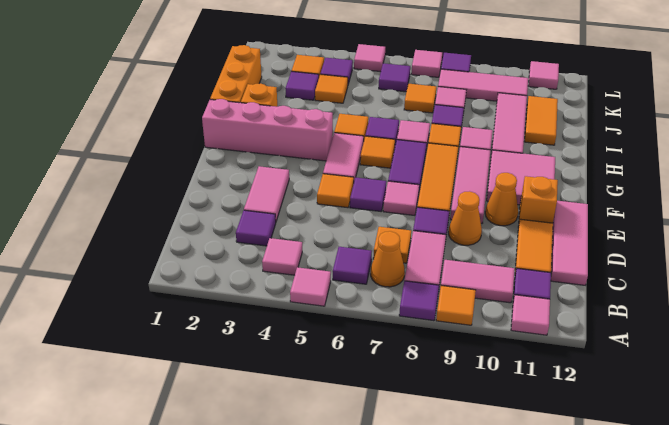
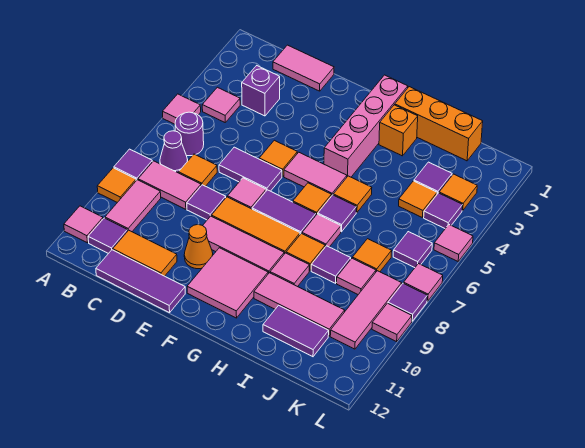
purple 1x1 tile [333,247,372,284] -> purple 1x1 round brick [175,112,204,156]
orange 1x1 cone [371,231,405,287] -> purple 1x1 cone [160,131,188,173]
purple 1x1 tile [236,210,276,246] -> purple 1x1 brick [242,66,280,116]
pink 1x3 tile [551,201,588,285] -> purple 1x3 tile [96,250,185,313]
pink 1x2 tile [244,166,289,221] -> pink 1x2 tile moved to [273,45,334,91]
orange 1x1 cone [449,191,482,245] -> none
purple 1x1 tile [350,177,386,211] -> purple 1x2 tile [219,147,282,191]
orange 1x1 brick [518,176,558,227] -> none
orange 1x2 tile [524,96,558,145] -> purple 1x2 tile [263,305,329,357]
pink 1x1 tile [529,61,559,89] -> pink 1x1 tile moved to [372,303,412,342]

